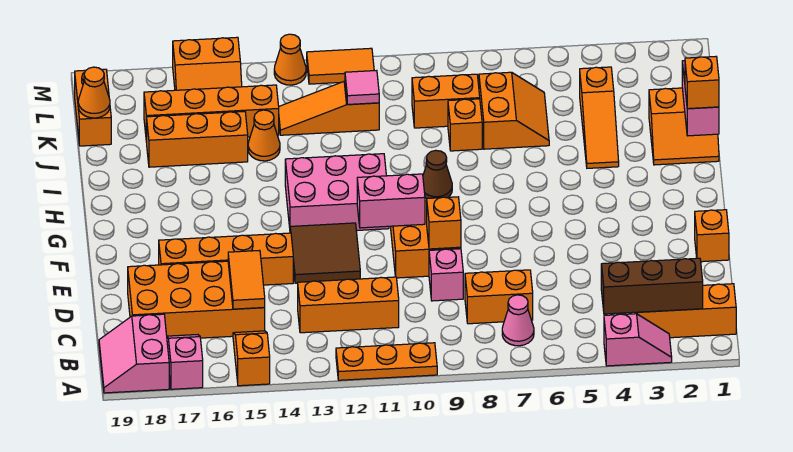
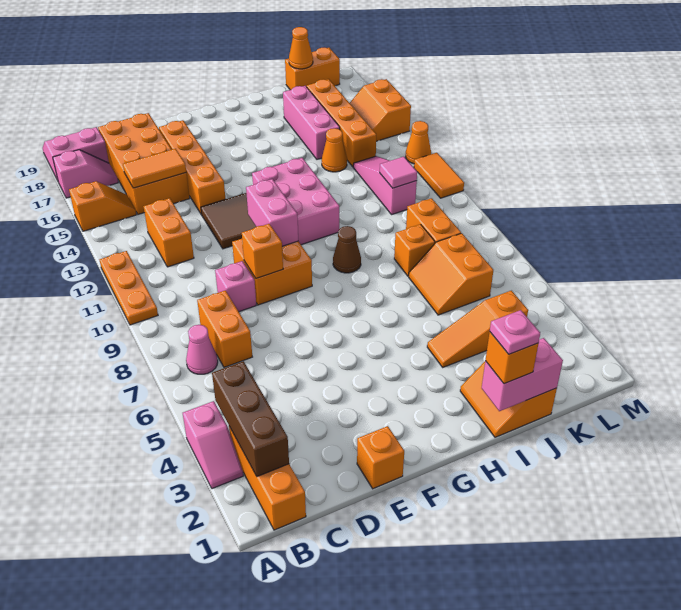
orange 1x3 brick [298,277,399,333] -> orange 1x2 brick [143,198,194,267]
none -> pink 1x1 plate [490,310,540,354]
orange 2x2 slope [479,72,549,149] -> orange 2x2 slope turned to [409,233,493,315]
orange 1x3 brick [147,111,248,167] -> pink 1x3 brick [283,86,340,159]
orange 1x3 slope [279,81,379,135] -> pink 1x3 slope [353,156,417,215]

